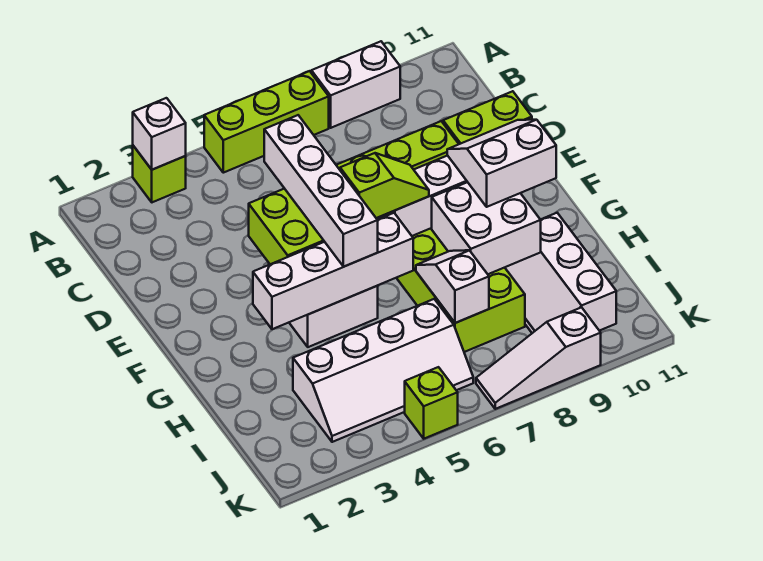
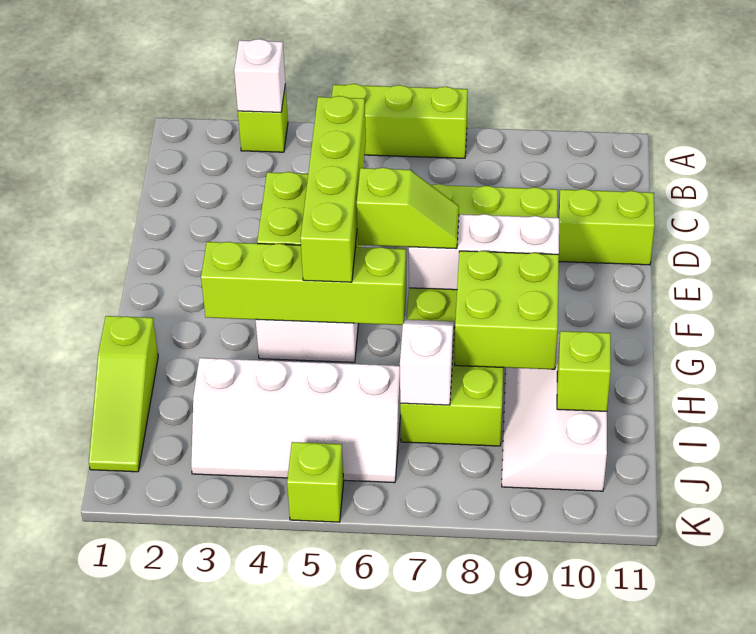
white 1x2 brick [311,41,400,128] -> none
white 1x4 brick [264,115,378,267] -> lime 1x4 brick [301,96,366,282]
white 2x2 slope [447,120,556,207] -> none
white 1x4 brick [253,213,413,329] -> lime 1x4 brick [201,242,406,325]
white 2x2 brick [432,182,541,274] -> lime 2x2 brick [455,251,559,369]
none -> lime 1x3 slope [89,316,158,472]
none -> lime 1x1 brick [557,331,611,411]
white 1x3 slope [476,307,601,409] -> none

